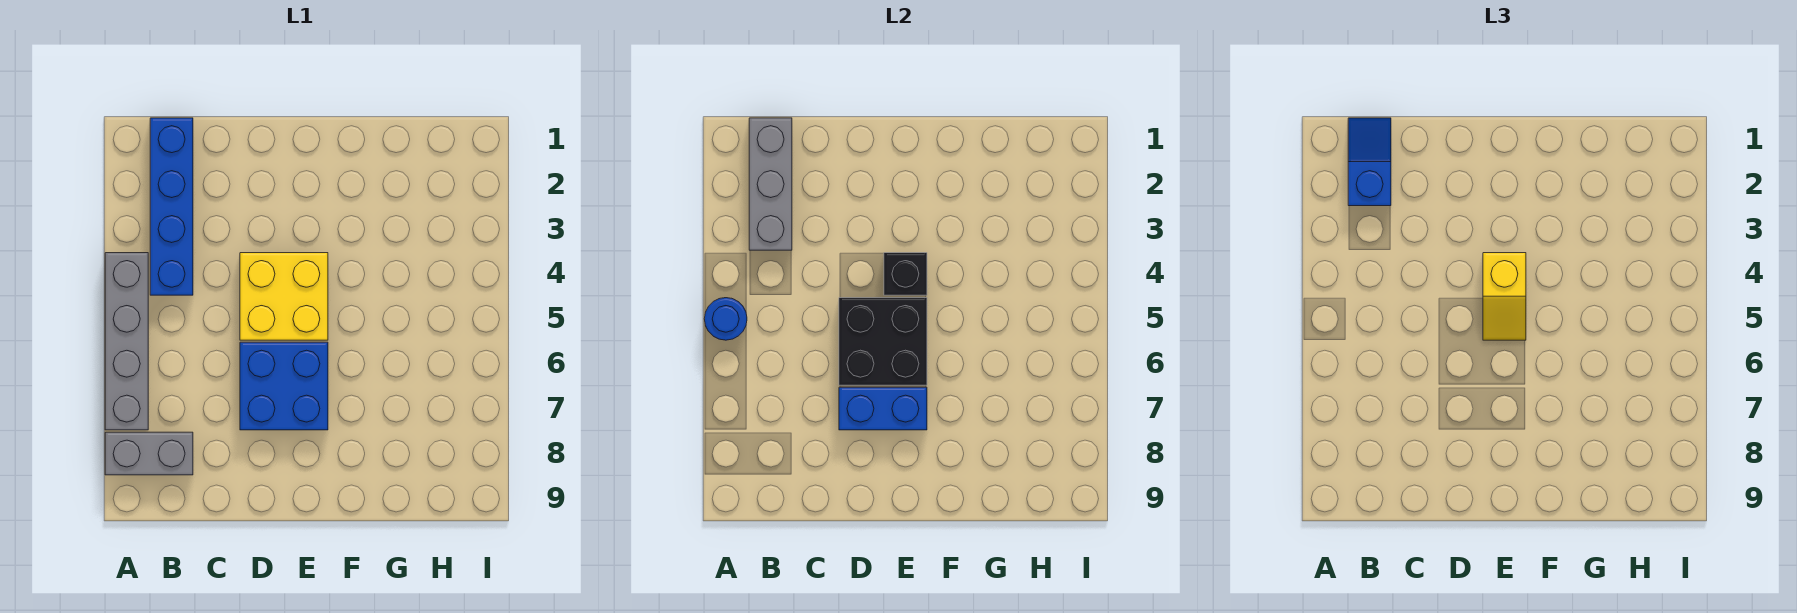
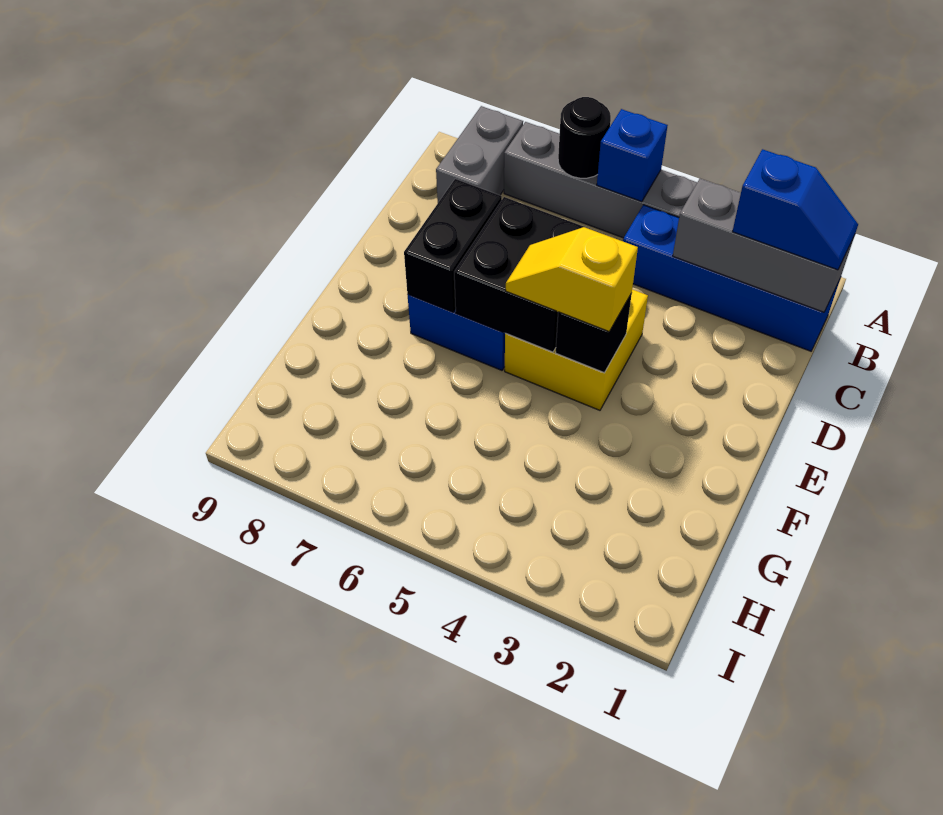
blue 1x1 round brick [704,298,747,340] -> blue 1x1 brick [597,109,668,202]
none -> black 1x1 round brick [558,97,611,178]
blue 1x2 brick [839,387,927,430] -> black 1x2 brick [404,179,502,312]

